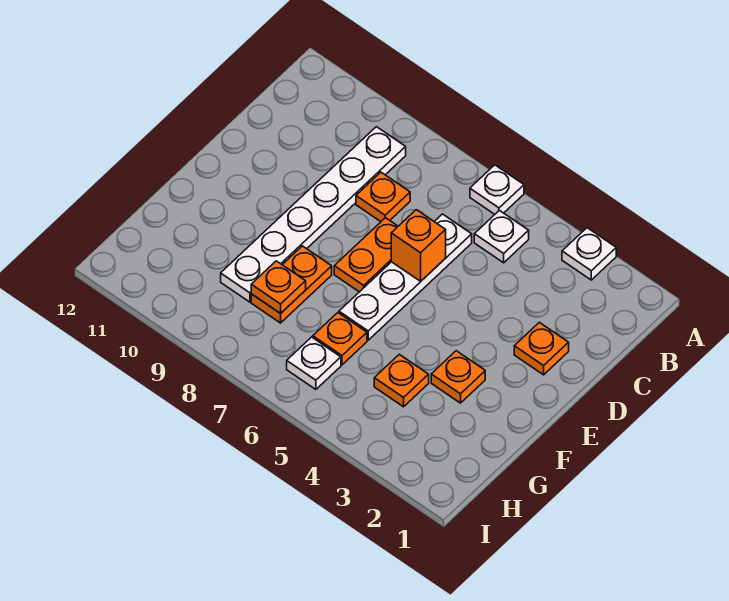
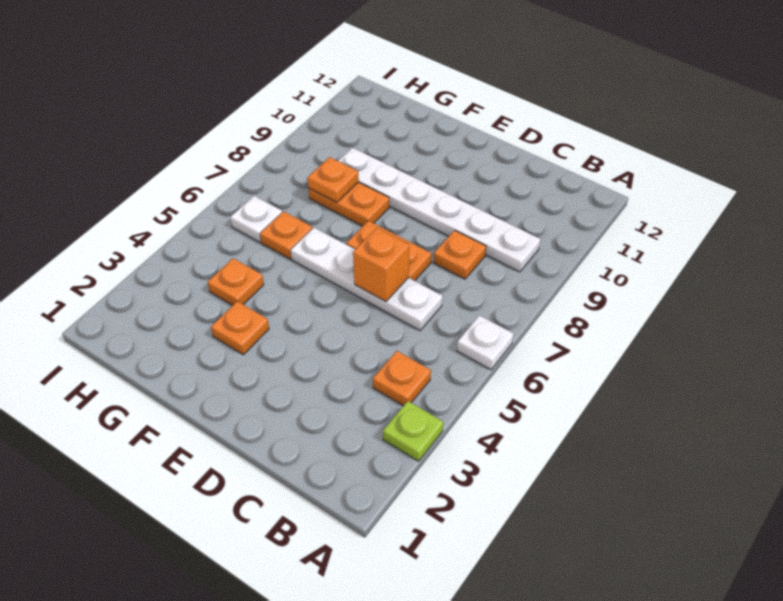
white 1x1 plate [562,228,616,280] -> lime 1x1 plate [383,401,443,461]
white 1x1 plate [474,210,529,263] -> none
orange 1x1 plate [514,322,569,375] -> orange 1x1 plate moved to [373,351,431,406]

